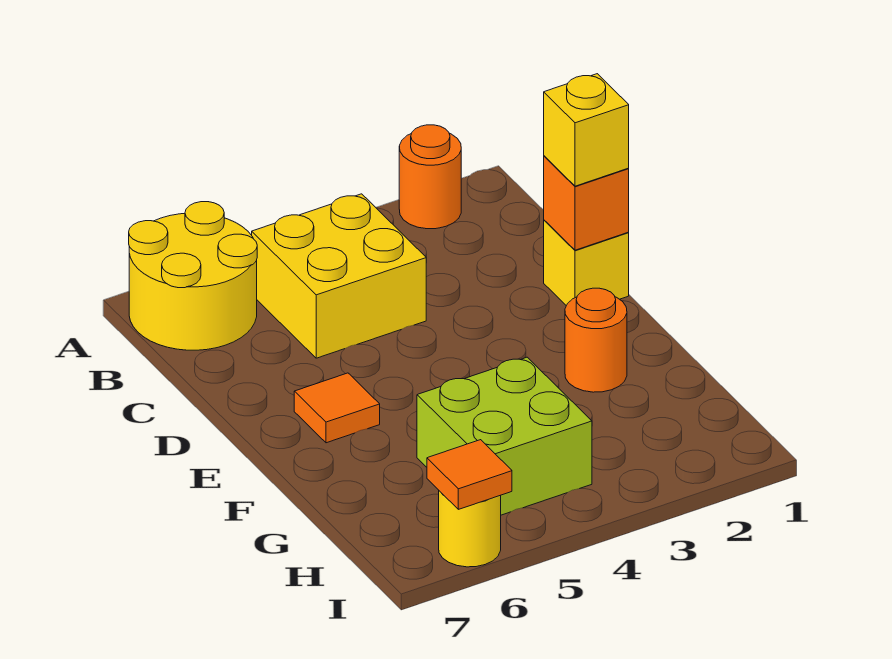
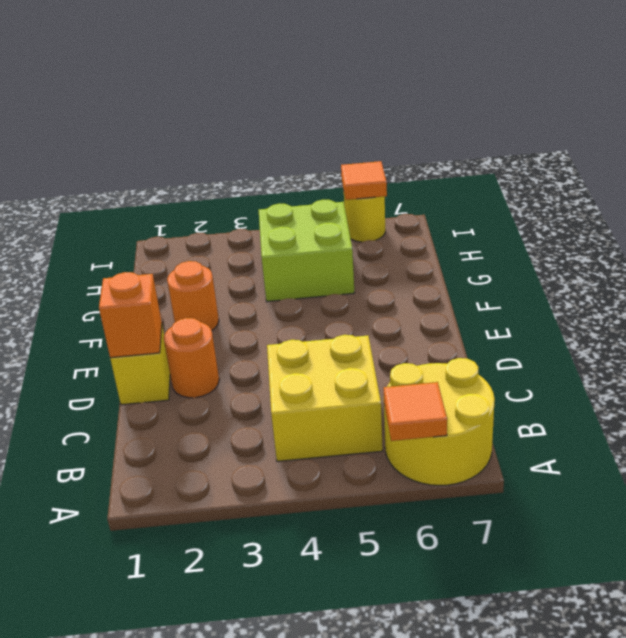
orange 1x1 round brick [399,125,461,229] -> orange 1x1 round brick moved to [164,318,219,398]
yellow 1x1 brick [544,74,629,186] -> none
orange 1x1 tile [294,373,380,443] -> orange 1x1 tile moved to [384,382,447,441]

